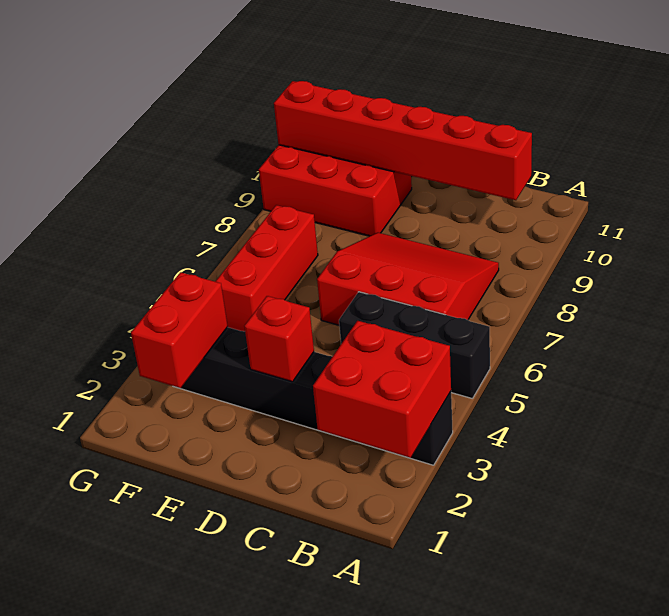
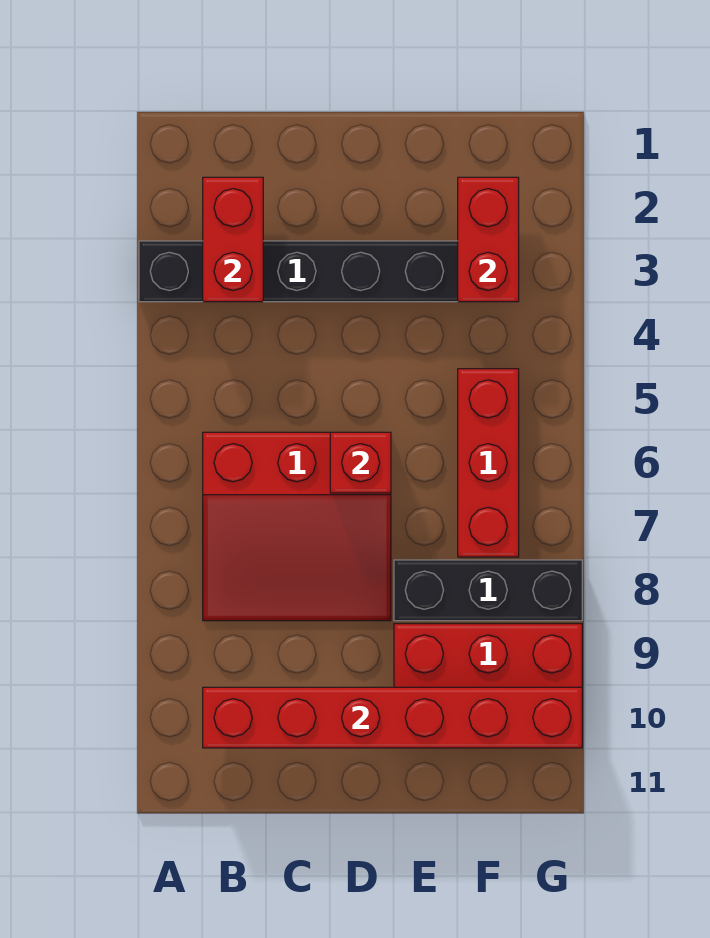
red 2x2 brick [313,321,451,458] -> red 1x2 brick [203,177,263,302]
black 1x3 brick [339,292,490,399] -> black 1x3 brick moved to [394,560,582,621]
red 1x1 brick [244,296,314,382] -> red 1x1 brick moved to [330,432,391,493]

